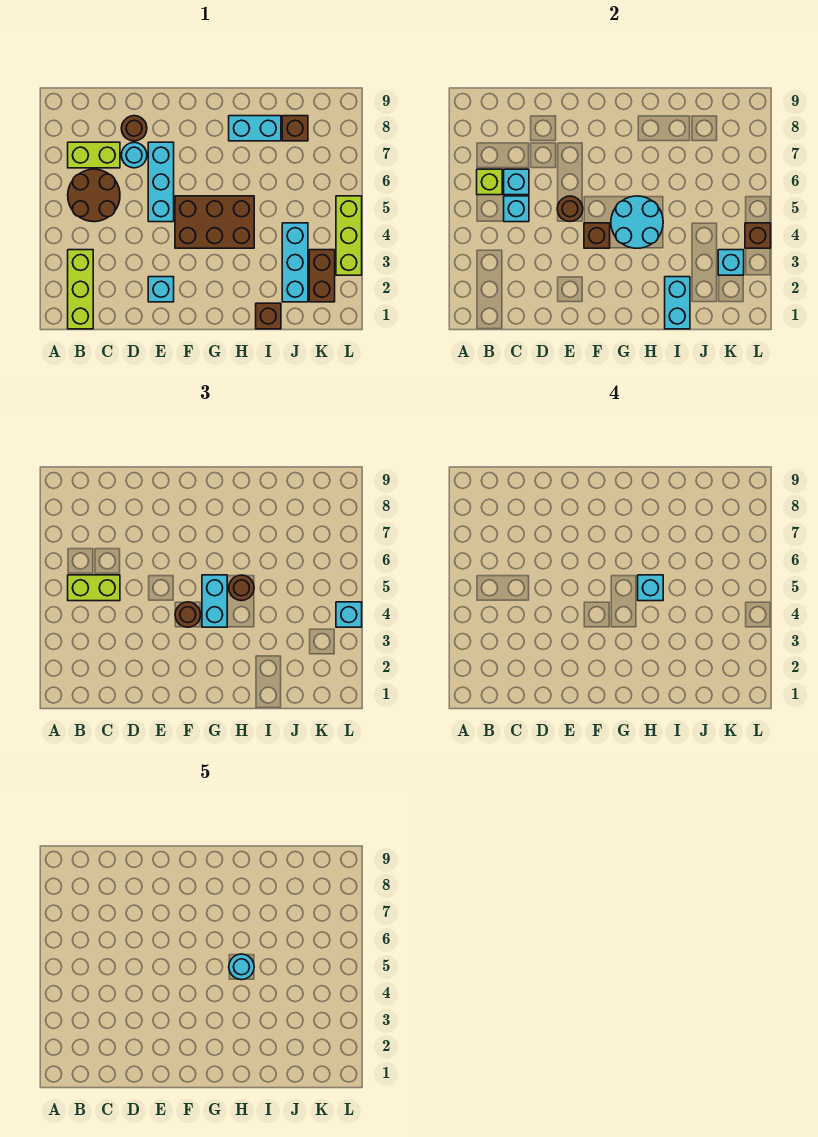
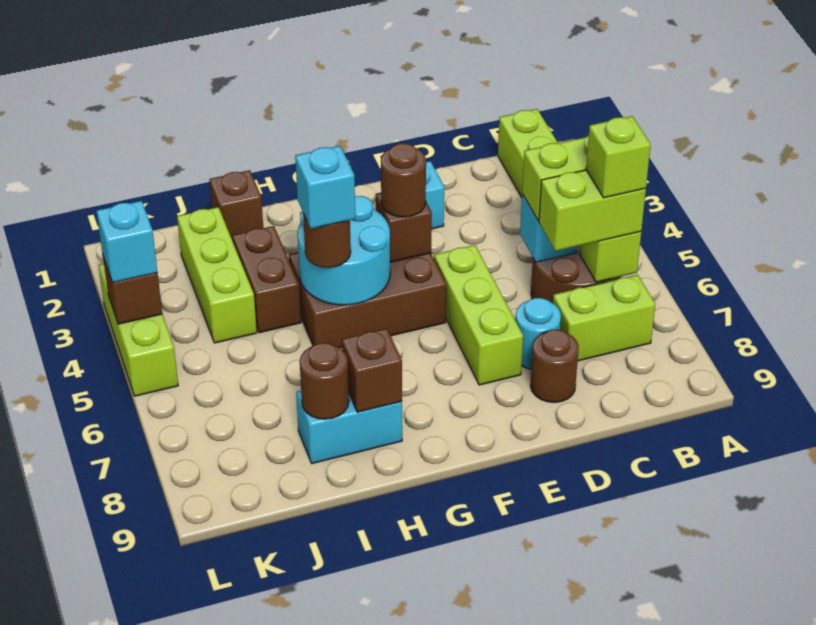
none -> lime 1x2 brick [539,170,646,251]
none -> lime 1x1 brick [586,116,651,198]
cyan 1x1 brick [504,169,529,195] -> none
cyan 1x3 brick [148,142,174,222] -> lime 1x3 brick [434,245,523,385]
brown 1x1 round brick [557,196,583,222] -> brown 1x1 round brick moved to [300,343,349,419]
cyan 1x2 brick [202,575,227,627] -> none
cyan 1x1 round brick [229,954,254,980] -> none
cyan 1x2 brick [665,277,690,329] -> none
cyan 1x3 brick [282,223,308,302] -> lime 1x3 brick [177,207,257,343]
brown 1x1 brick [282,116,308,141] -> brown 1x1 brick moved to [342,328,402,412]
brown 1x2 brick [309,250,335,302] -> brown 1x2 brick moved to [232,226,301,333]
cyan 1x1 brick [718,250,744,275] -> none

